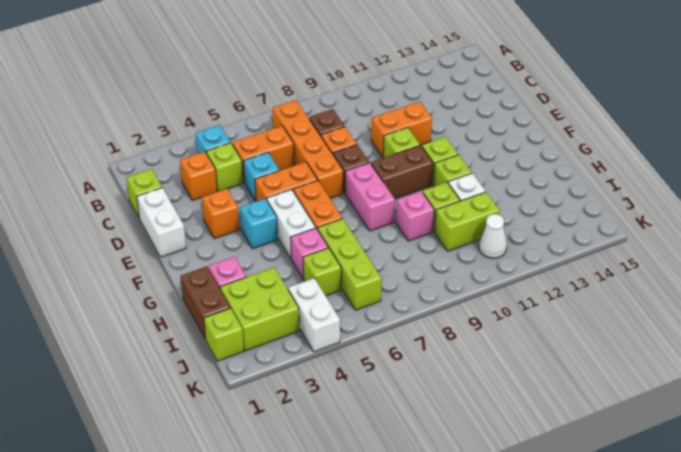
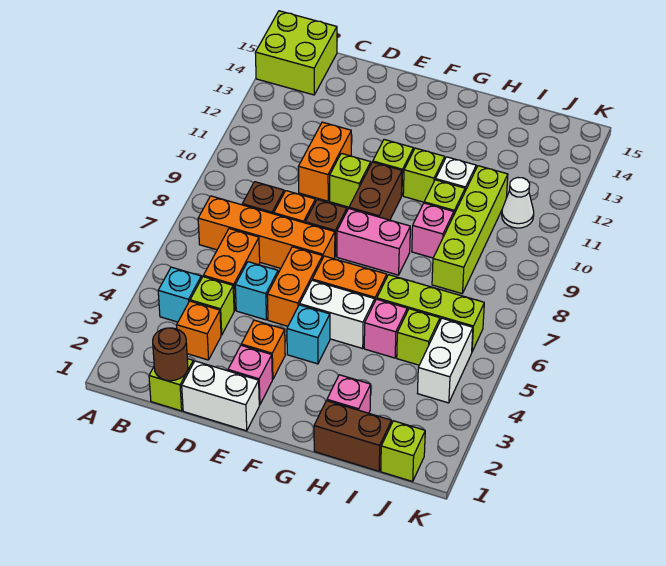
none -> brown 1x1 round brick [153,328,188,381]
none -> pink 1x1 brick [228,345,272,405]
lime 2x2 brick [220,267,300,351] -> lime 2x2 brick moved to [255,11,337,95]
lime 1x2 brick [435,192,500,251] -> lime 1x4 brick [432,166,508,294]
white 1x2 brick [288,278,340,352] -> white 1x2 brick turned to [418,318,473,403]

